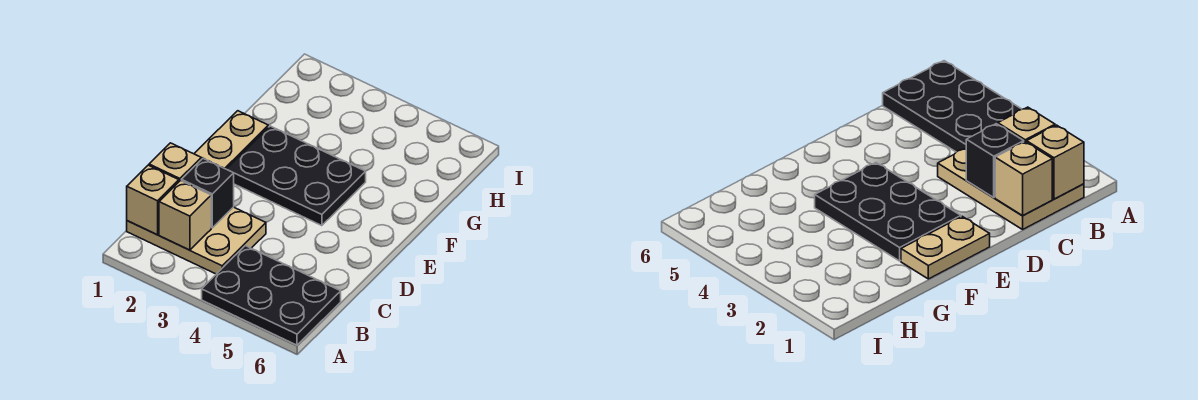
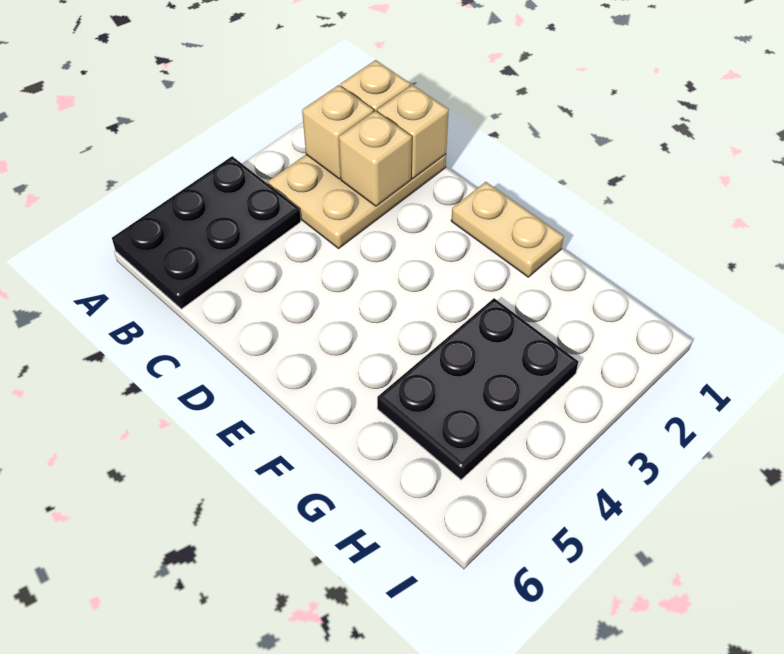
black 1x1 brick [182,159,234,228] -> tan 1x1 brick [339,111,412,206]
black 2x3 plate [227,126,366,226] -> black 2x3 plate moved to [377,298,578,480]

